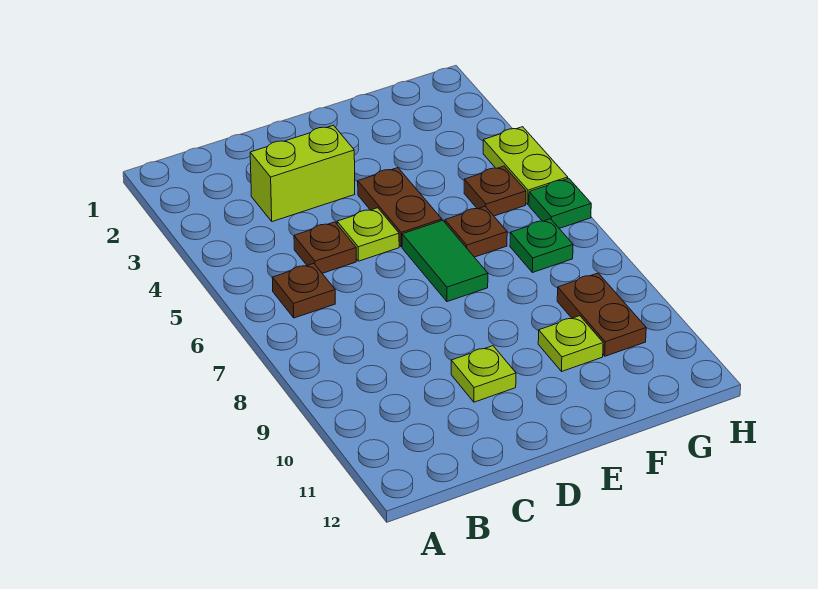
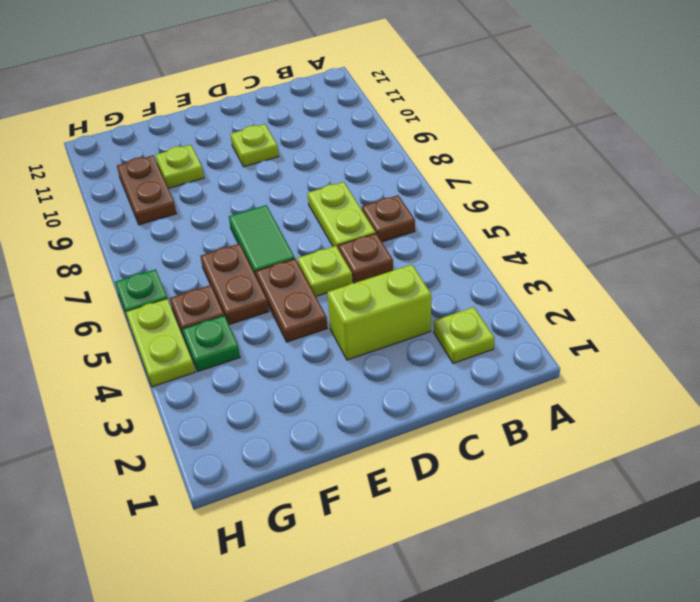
none -> lime 1x1 plate [434,307,495,364]
none -> lime 1x2 plate [308,182,376,248]
brown 1x1 plate [445,206,507,257] -> brown 1x2 plate [200,244,269,325]
green 1x1 plate [510,219,573,273] -> green 1x1 plate moved to [182,316,240,371]

